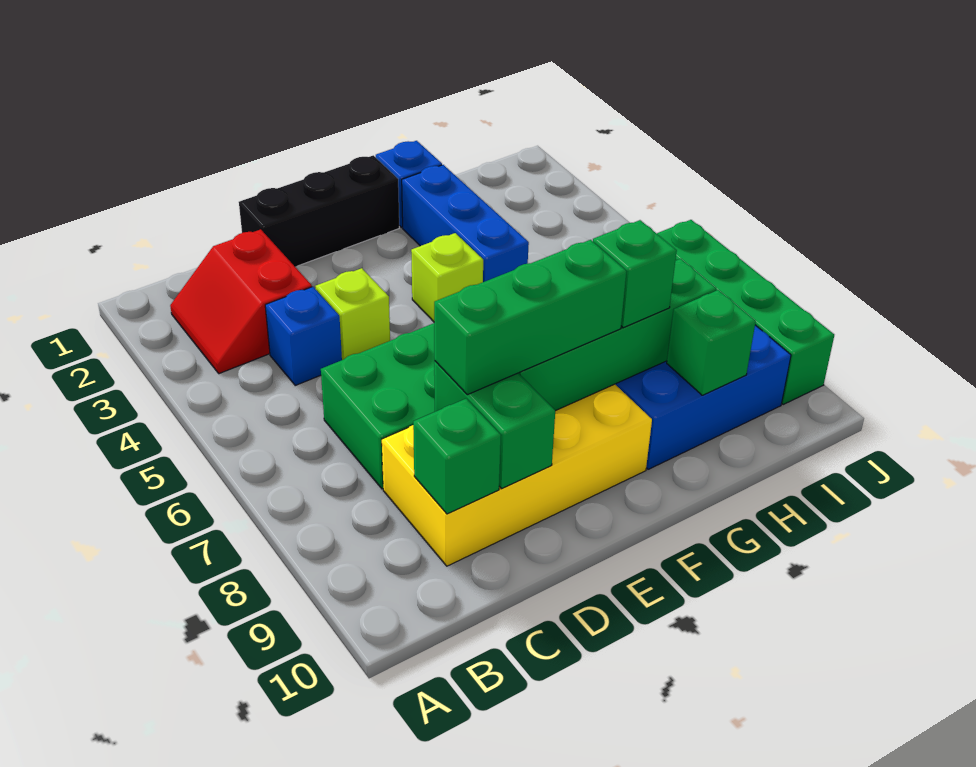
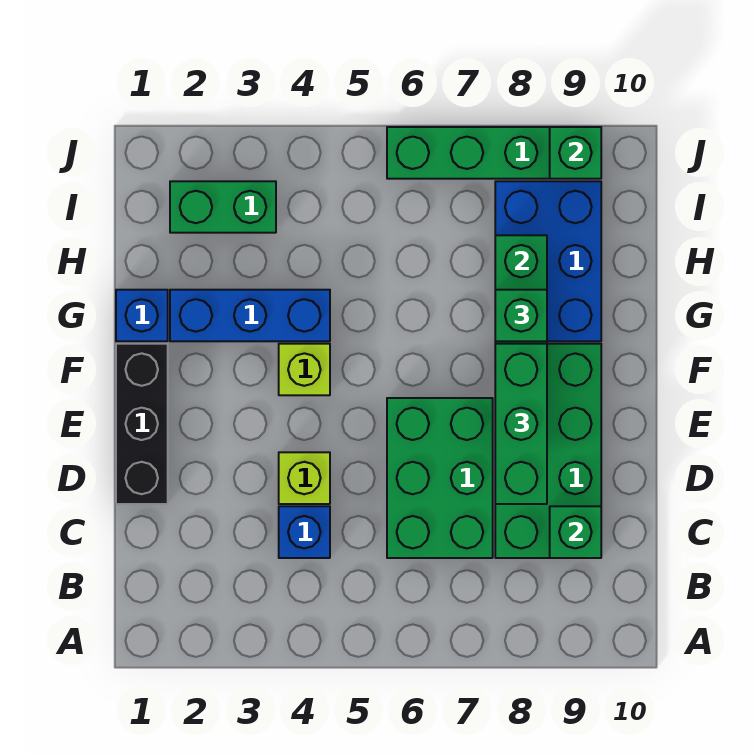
red 2x2 slope [170,229,312,374] -> none
yellow 2x4 brick [382,384,652,566] -> green 2x4 brick [495,344,601,558]
green 1x2 brick [434,361,555,488] -> green 1x2 brick moved to [170,181,276,233]
green 1x1 brick [667,290,756,395] -> green 1x1 brick moved to [550,127,601,179]

